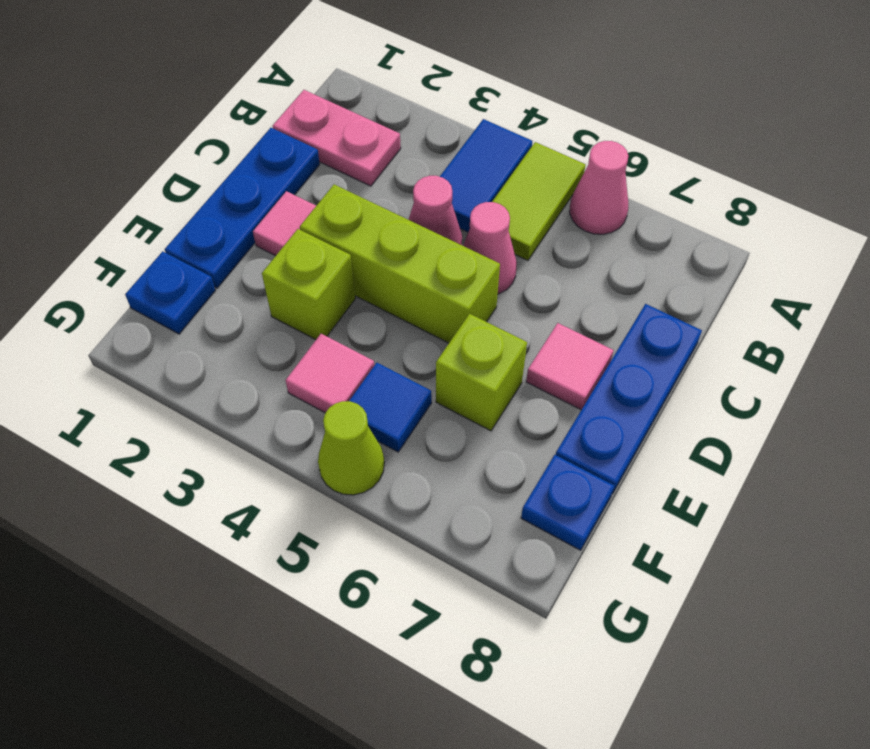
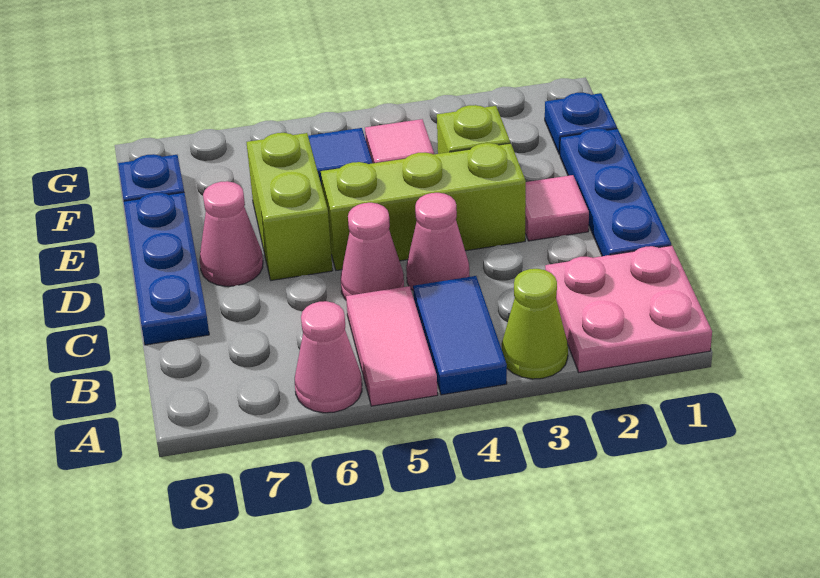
lime 1x2 tile [492,142,586,260] -> pink 1x2 tile [346,286,438,406]
pink 1x2 plate [273,90,401,186] -> pink 2x2 plate [545,246,712,372]
pink 1x1 tile [526,323,614,410] -> pink 1x1 cone [200,181,263,286]
lime 1x1 brick [436,314,527,431] -> lime 1x2 brick [246,133,333,280]
lime 1x1 cone [318,401,384,495] -> lime 1x1 cone moved to [502,269,568,379]

